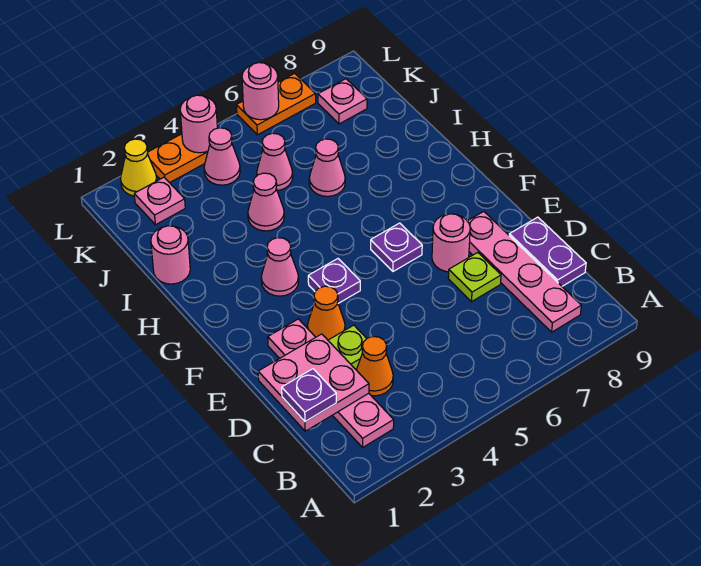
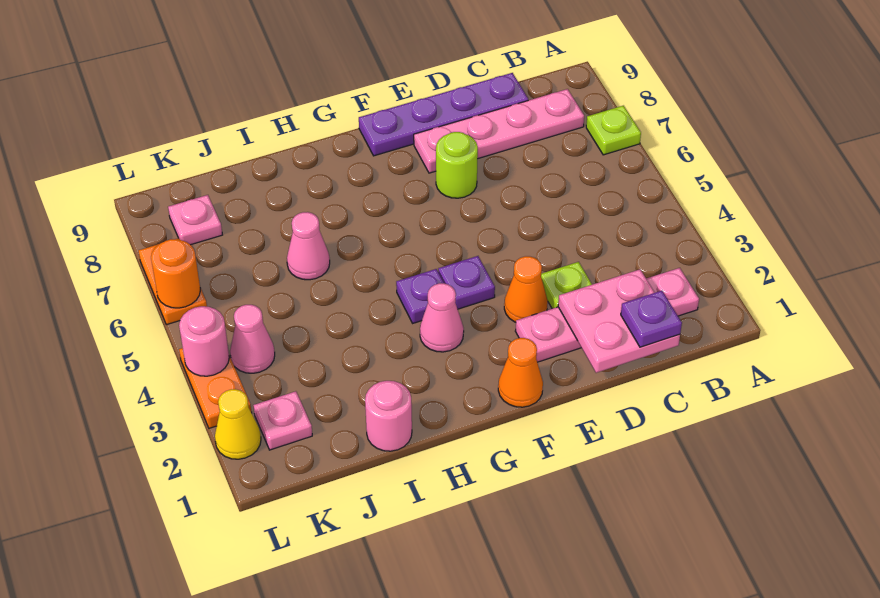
orange 1x1 cone [357,337,393,396] -> orange 1x1 cone moved to [498,338,543,407]
purple 1x2 plate [509,217,586,286] -> purple 1x4 plate [359,73,528,156]
lime 1x1 plate [448,252,501,302] -> lime 1x1 plate moved to [586,106,641,155]
pink 1x1 round brick [432,214,470,272] -> lime 1x1 round brick [436,132,478,198]
purple 1x1 plate [371,223,422,271] -> purple 1x1 plate moved to [396,269,444,323]
pink 1x1 cone [248,173,284,231] -> none
pink 1x1 cone [257,133,293,190] -> none
pink 1x1 round brick [242,63,279,120] -> orange 1x1 round brick [151,239,200,308]

